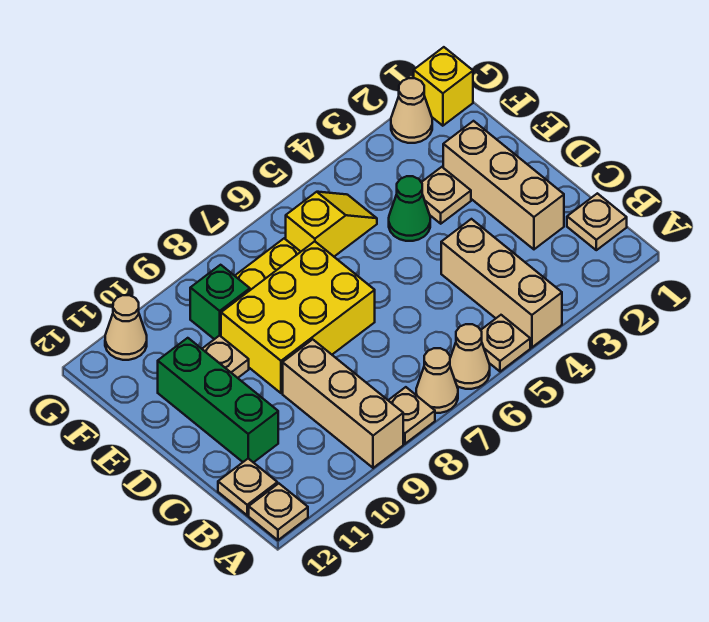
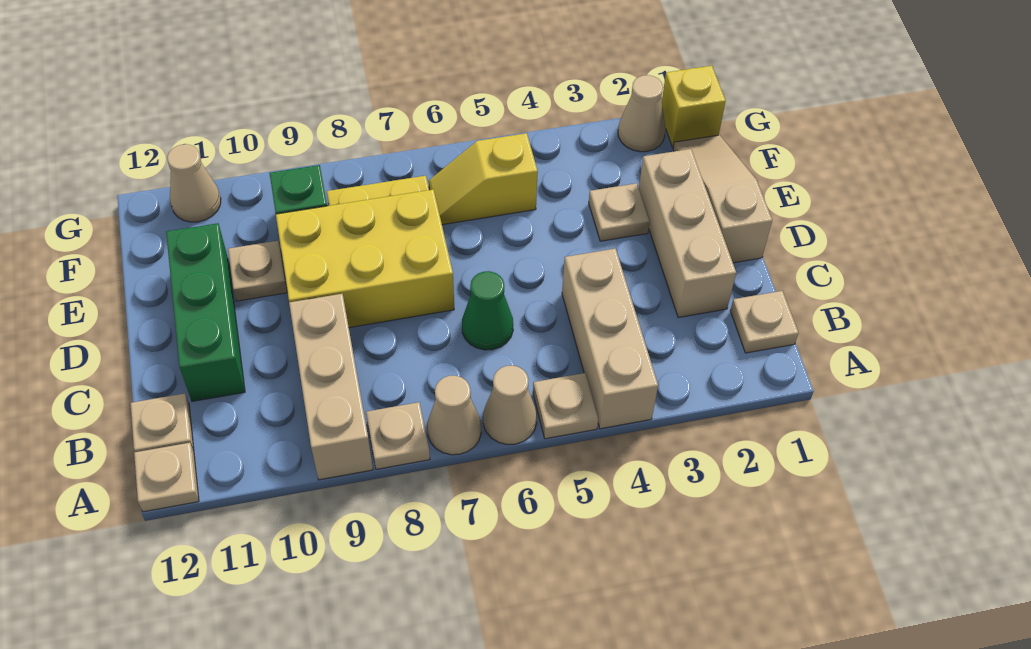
none -> tan 1x3 slope [673,135,772,263]
green 1x1 cone [389,176,430,241] -> green 1x1 cone moved to [462,271,513,350]
yellow 1x2 slope [286,192,377,256] -> yellow 1x2 slope turned to [429,133,538,225]

